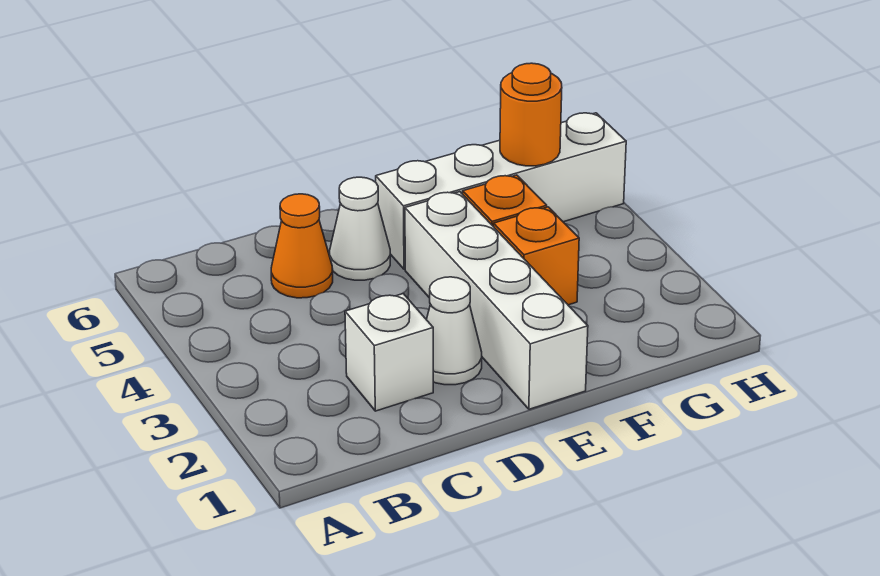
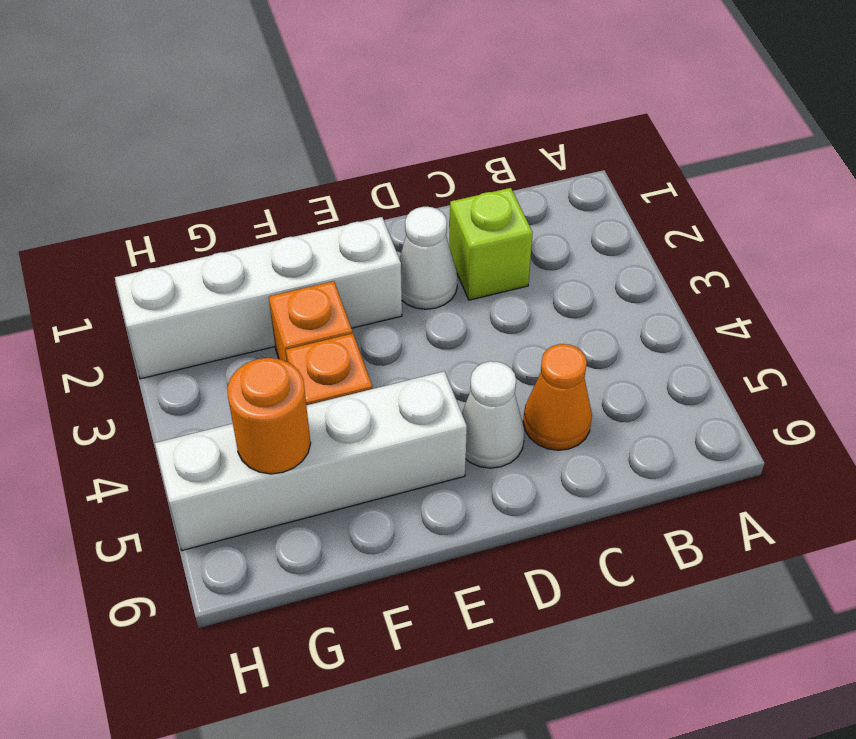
white 1x1 brick [345,294,433,411] -> lime 1x1 brick [449,188,533,300]
white 1x4 brick [405,192,588,409] -> white 1x4 brick turned to [115,217,402,379]

